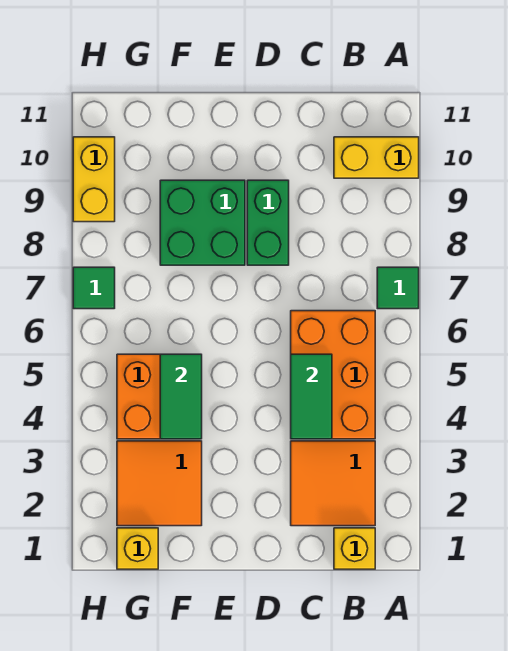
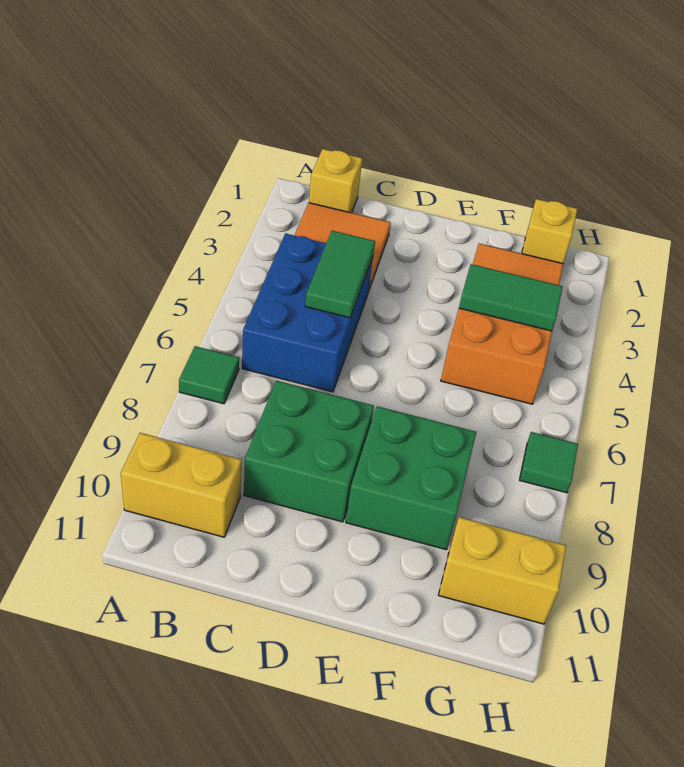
orange 2x3 brick [291,311,375,439] -> blue 2x3 brick [242,234,373,392]
green 1x2 brick [247,180,289,265] -> green 2x2 brick [244,380,374,522]
green 1x2 tile [160,354,202,439] -> green 1x2 tile turned to [459,264,563,331]
yellow 1x2 brick [73,137,115,222] -> yellow 1x2 brick turned to [439,517,566,624]

